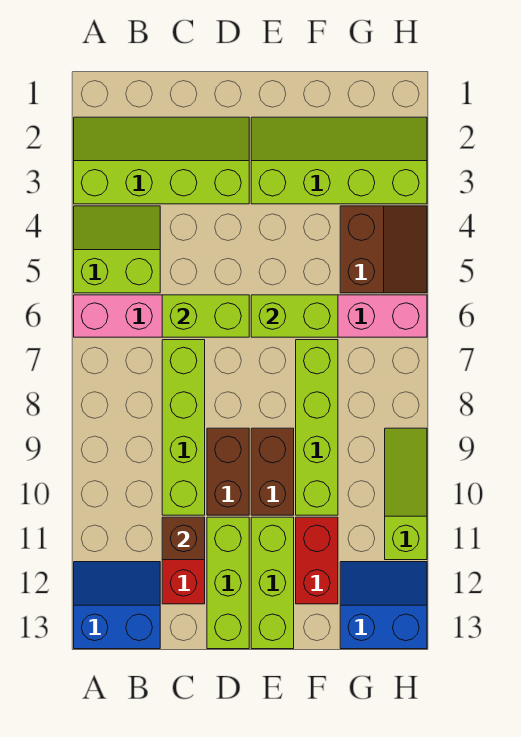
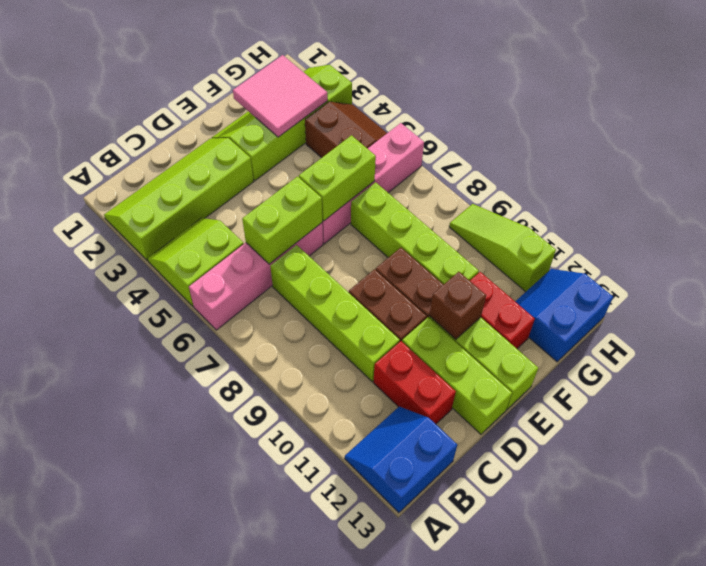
brown 1x1 brick [162,517,205,560] -> brown 1x1 brick moved to [429,272,486,339]
none -> pink 2x2 tile [233,55,328,137]

